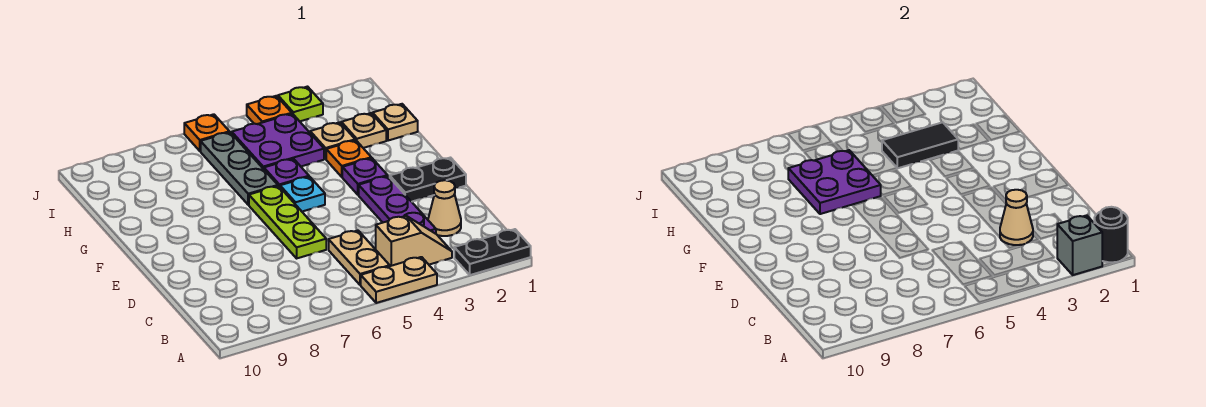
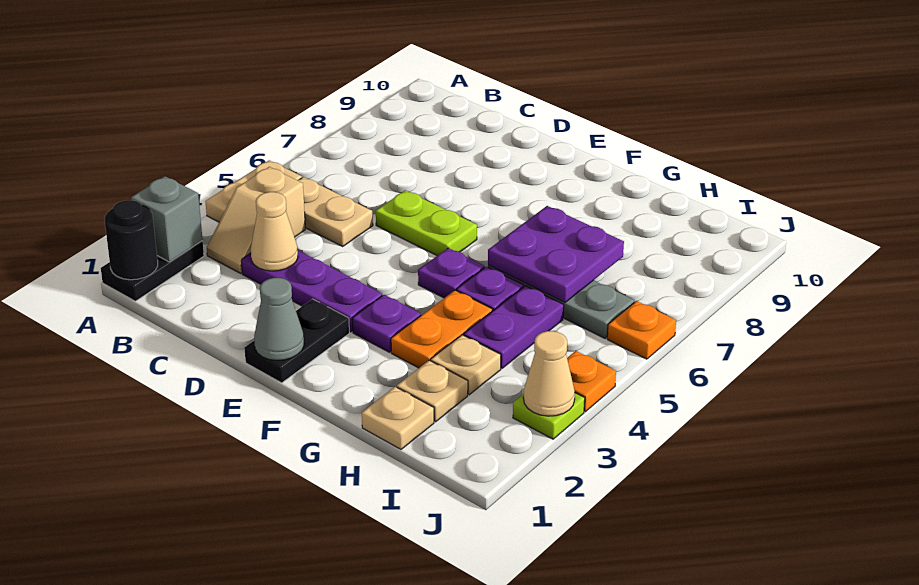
tan 1x1 cone [428,180,461,236] -> tan 1x1 cone moved to [523,331,575,416]
lime 1x3 plate [249,186,326,258] -> lime 1x2 plate [376,190,477,256]
none -> grey 1x1 cone [254,278,304,360]
cyan 1x1 plate [280,177,325,211] -> purple 1x1 plate [418,248,485,298]
orange 1x1 plate [326,140,371,177] -> orange 1x2 plate [391,290,492,368]
black 1x2 tile [882,122,958,168] -> none
purple 2x2 plate [232,114,324,169] -> purple 1x2 plate [464,286,564,368]

